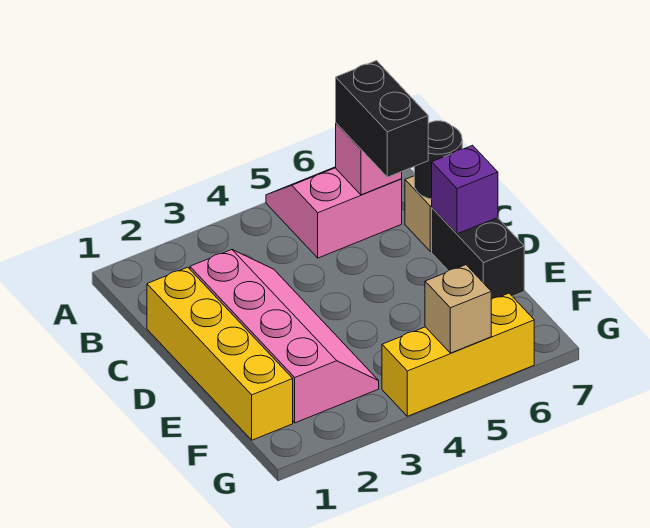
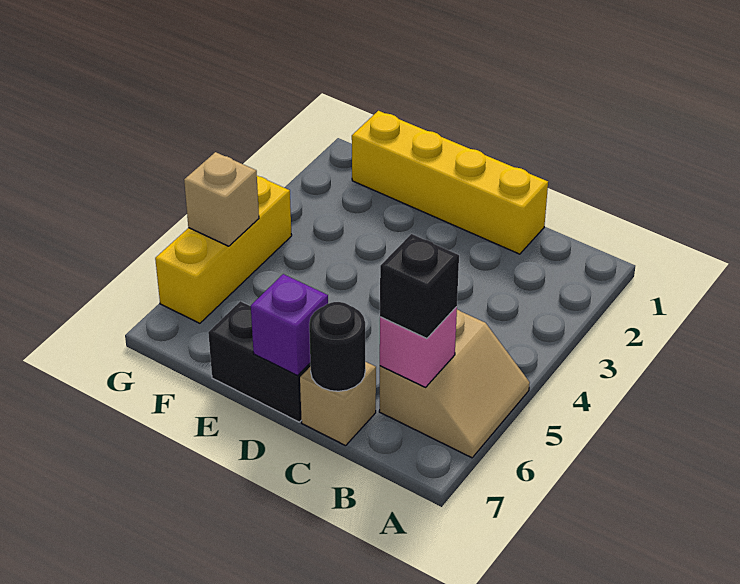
pink 2x2 slope [266,167,402,258] -> tan 2x2 slope [379,310,530,458]
black 1x2 brick [336,61,428,177] -> black 1x1 brick [380,234,459,338]
pink 2x4 slope [190,250,379,423] -> none

